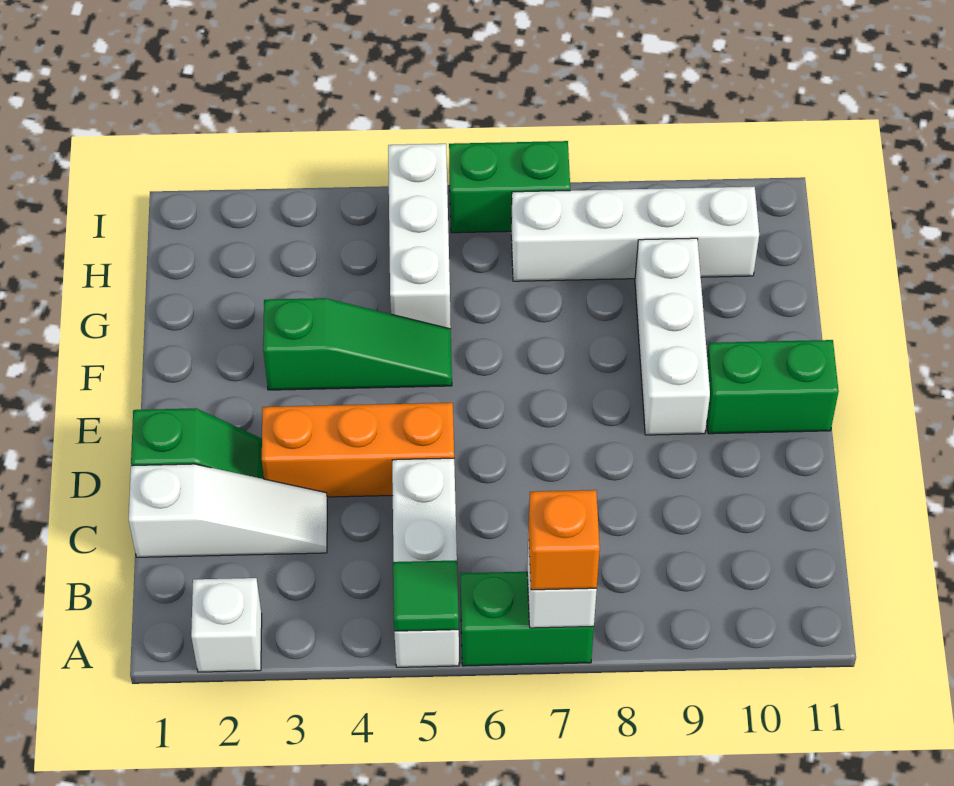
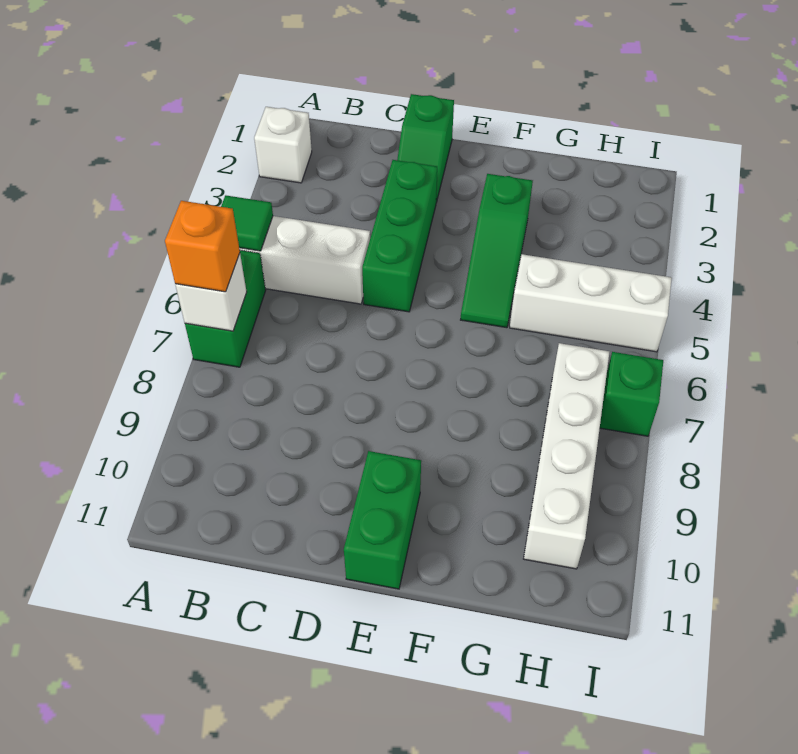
white 1x3 slope [129,464,327,557] -> none
orange 1x3 brick [262,403,454,497] -> green 1x3 brick [362,160,437,312]
white 1x3 brick [635,238,710,435] -> none
green 1x2 brick [449,141,570,233] -> green 1x1 brick [600,352,663,436]

